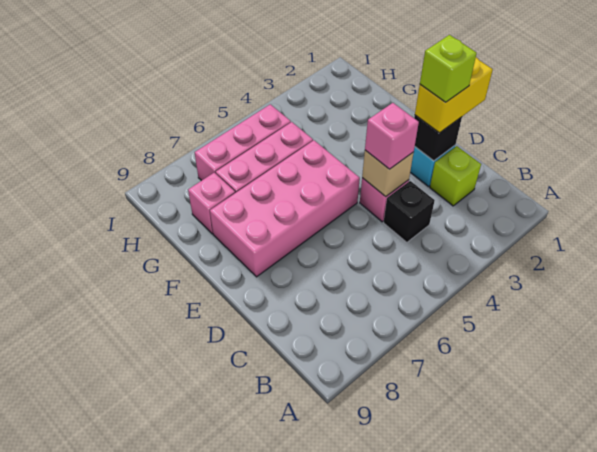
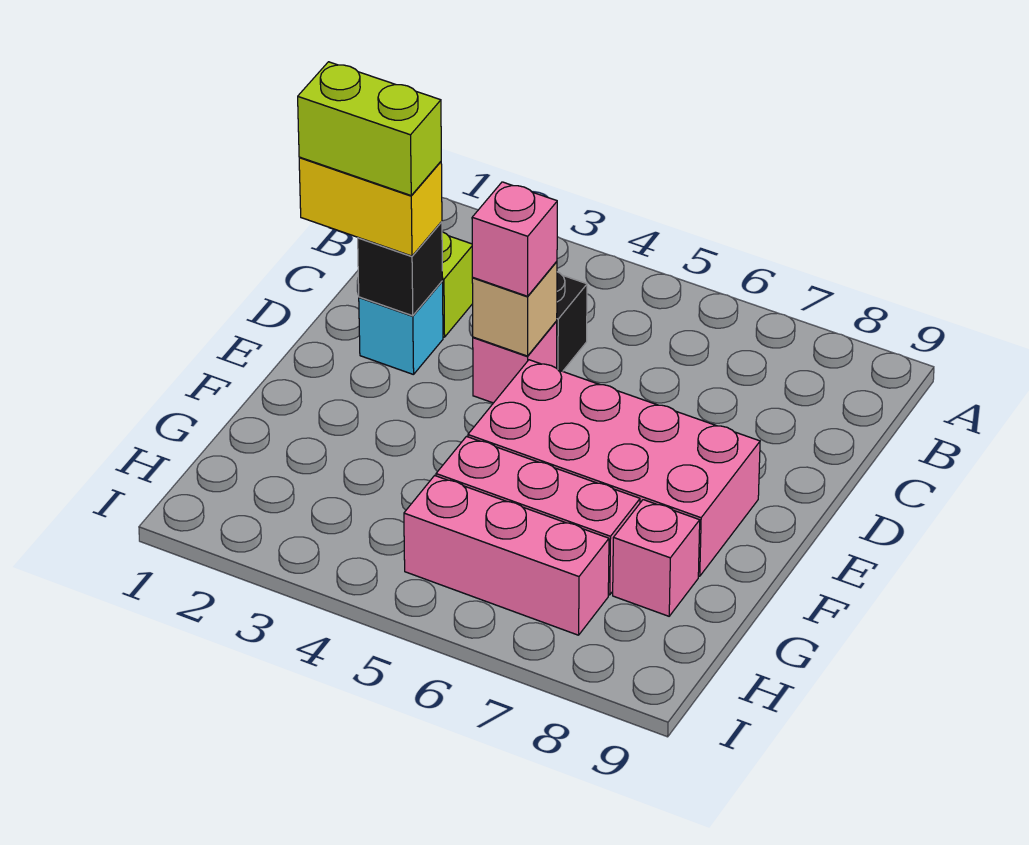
lime 1x1 brick [420,35,477,102] -> lime 1x2 brick [298,62,441,195]

